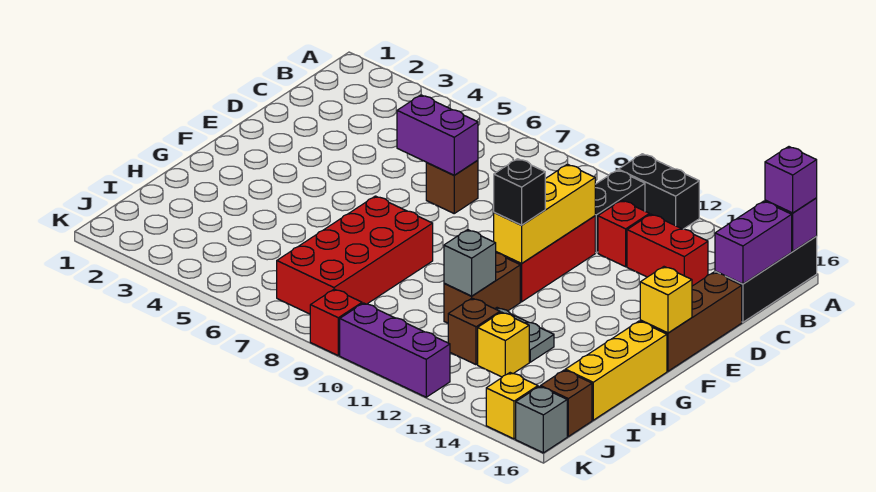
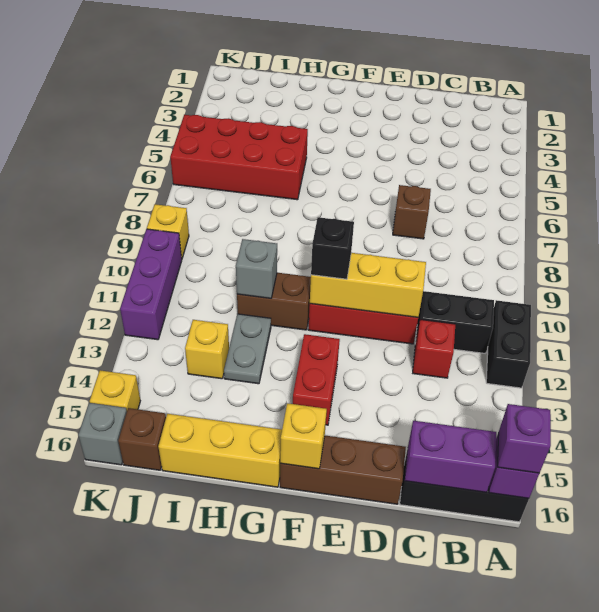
red 1x2 brick [627,214,708,286] -> red 1x2 brick moved to [293,334,340,425]
purple 1x2 brick [397,95,478,175] -> none
red 2x4 brick [277,196,433,314] -> red 2x4 brick moved to [170,115,308,200]
brown 1x1 brick [448,298,500,365] -> none
red 1x1 brick [310,289,362,355] -> yellow 1x1 brick [147,204,189,258]

